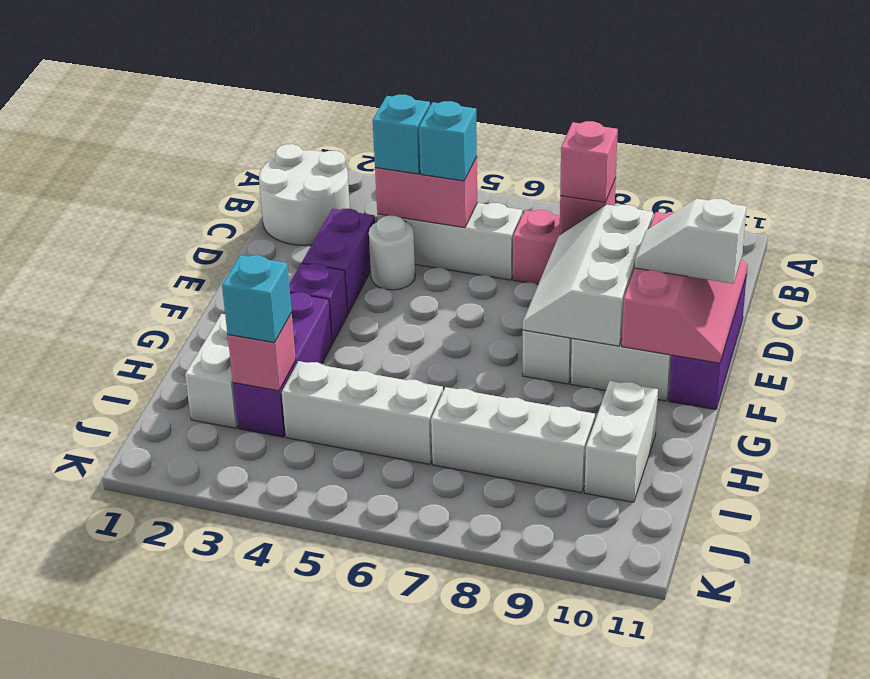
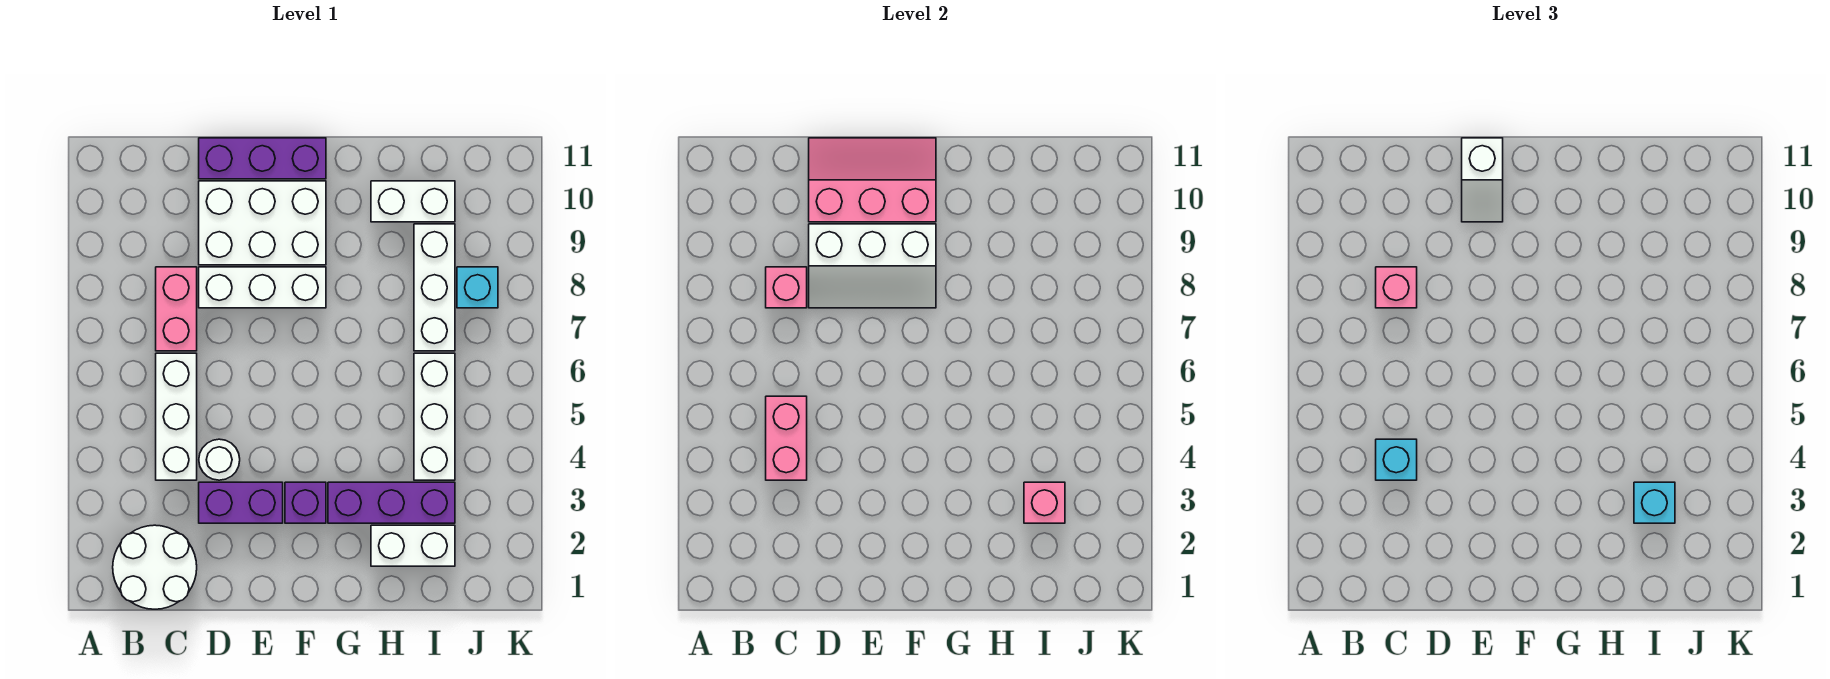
cyan 1x1 brick [419,101,477,181] -> cyan 1x1 brick moved to [457,267,498,308]

